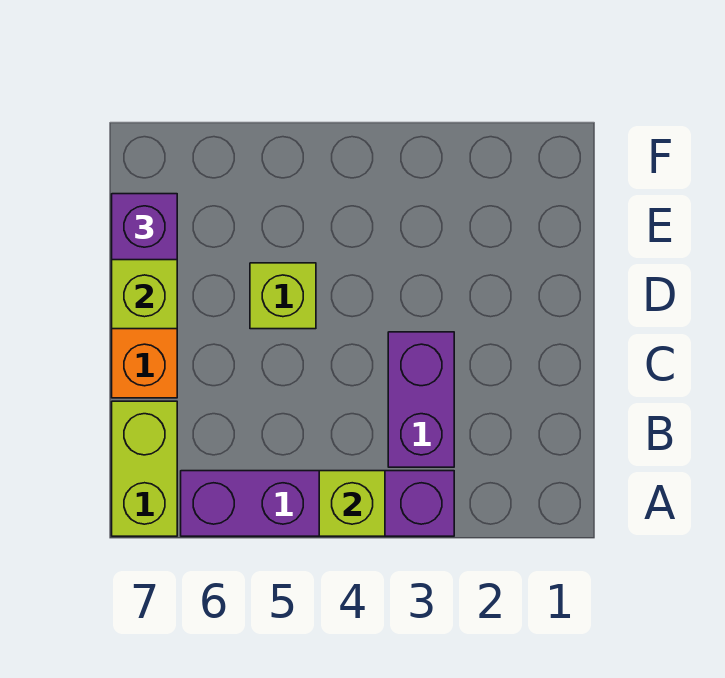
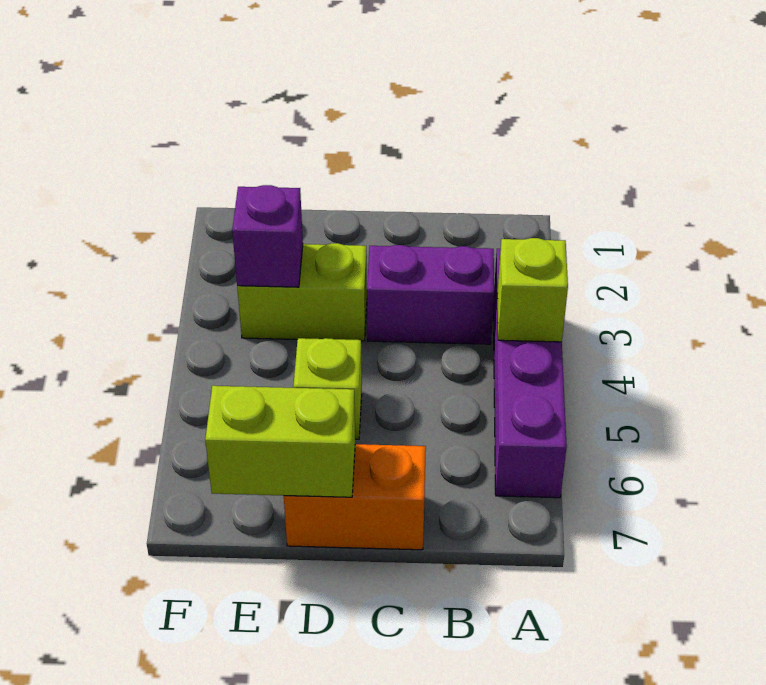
lime 1x2 brick [112,401,177,536] -> lime 1x2 brick moved to [237,243,367,341]
purple 1x1 brick [112,194,177,260] -> purple 1x1 brick moved to [232,185,303,287]

